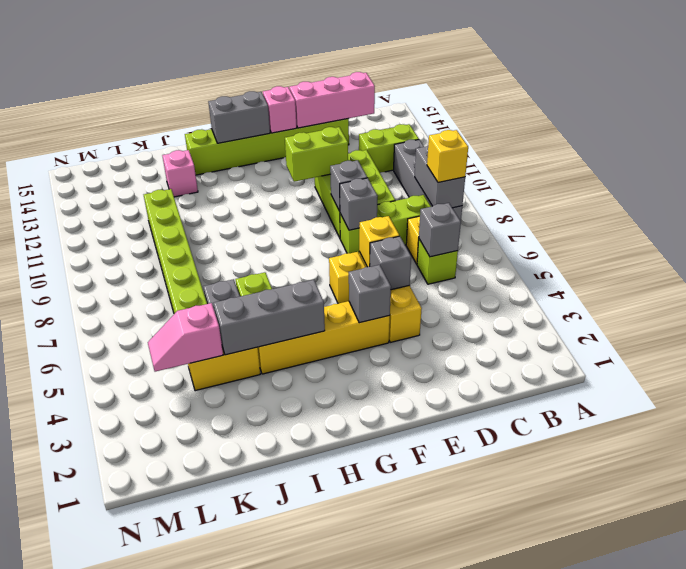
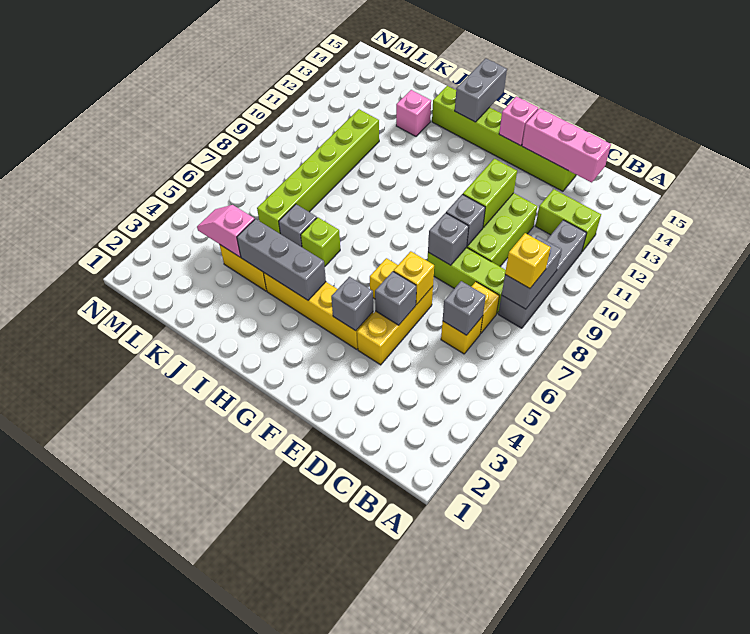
lime 1x1 brick [417,239,458,284] -> yellow 1x1 brick [441,316,483,354]
lime 1x2 brick [285,127,348,182] -> lime 1x2 brick turned to [463,159,517,227]
grey 1x2 brick [208,91,270,143] -> grey 1x2 brick turned to [455,58,507,122]

